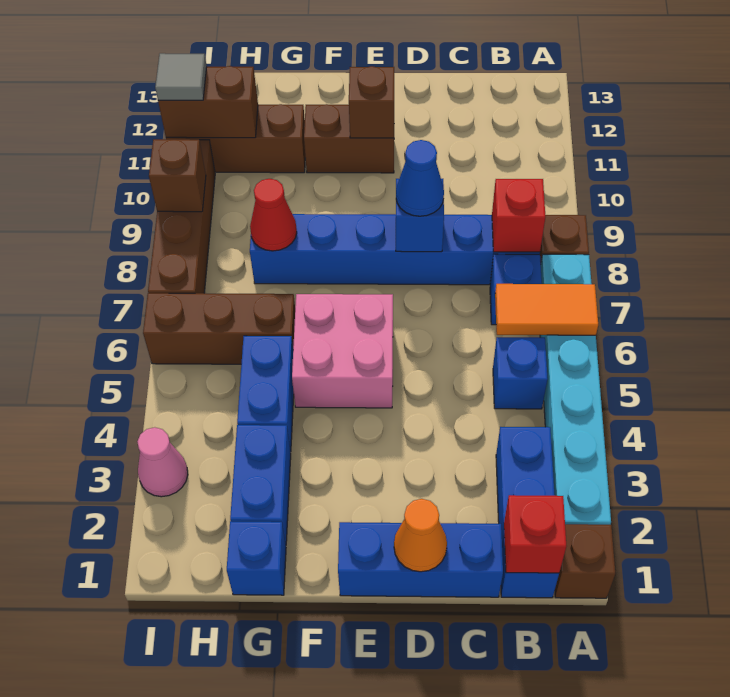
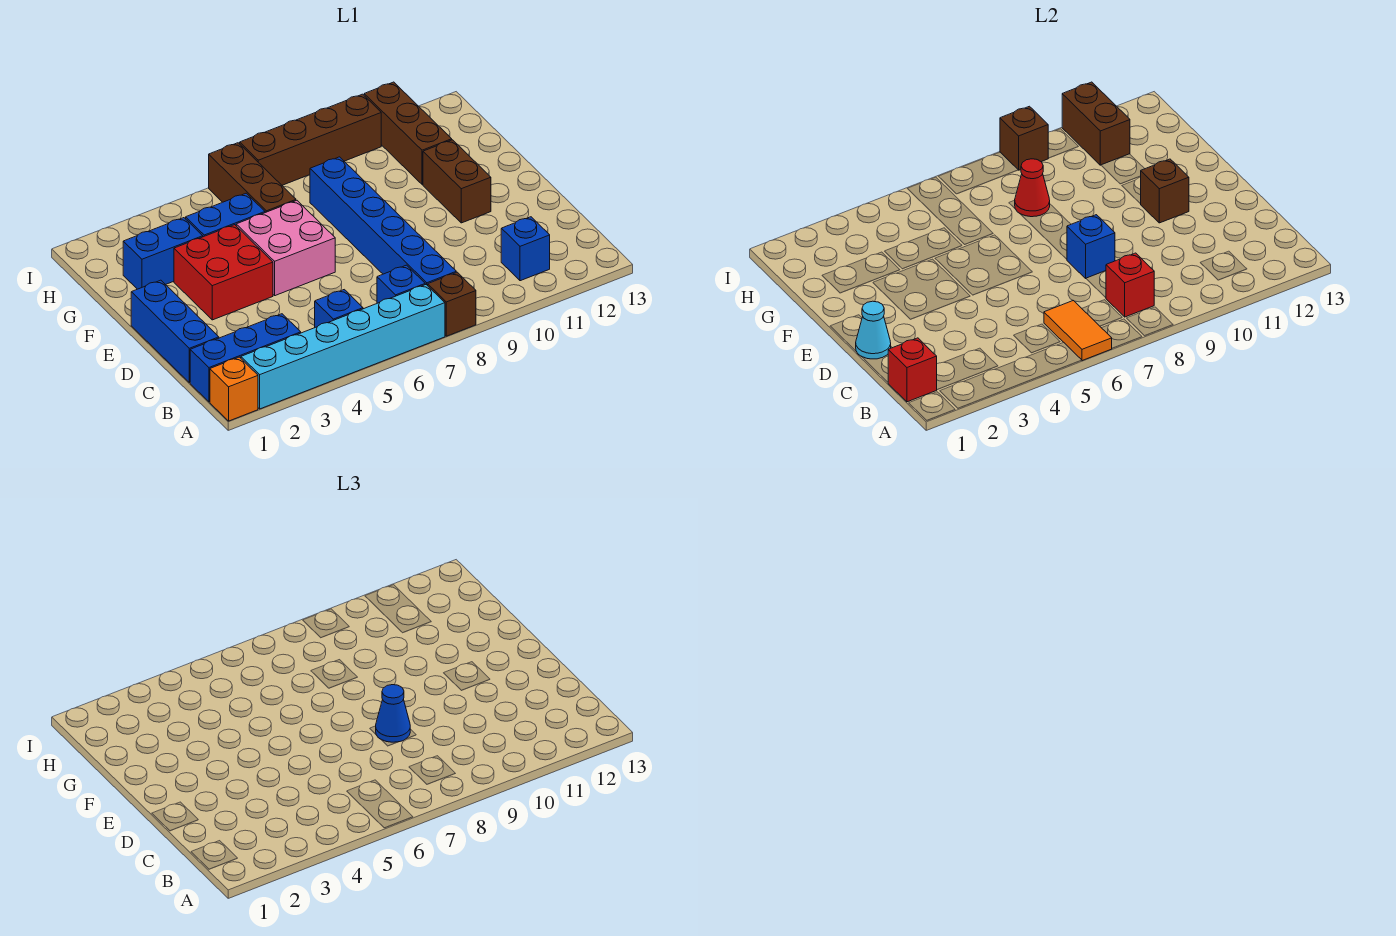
brown 1x1 brick [555,524,615,598] -> orange 1x1 brick [210,357,258,421]
orange 1x1 cone [394,499,447,572] -> cyan 1x1 cone [856,301,891,359]
none -> red 2x2 brick [174,225,273,320]
blue 1x1 brick [227,521,286,595] -> blue 1x1 brick moved to [501,217,550,281]
pink 1x1 cone [137,427,188,497] -> none
grey 1x1 tile [155,53,207,100] -> none

